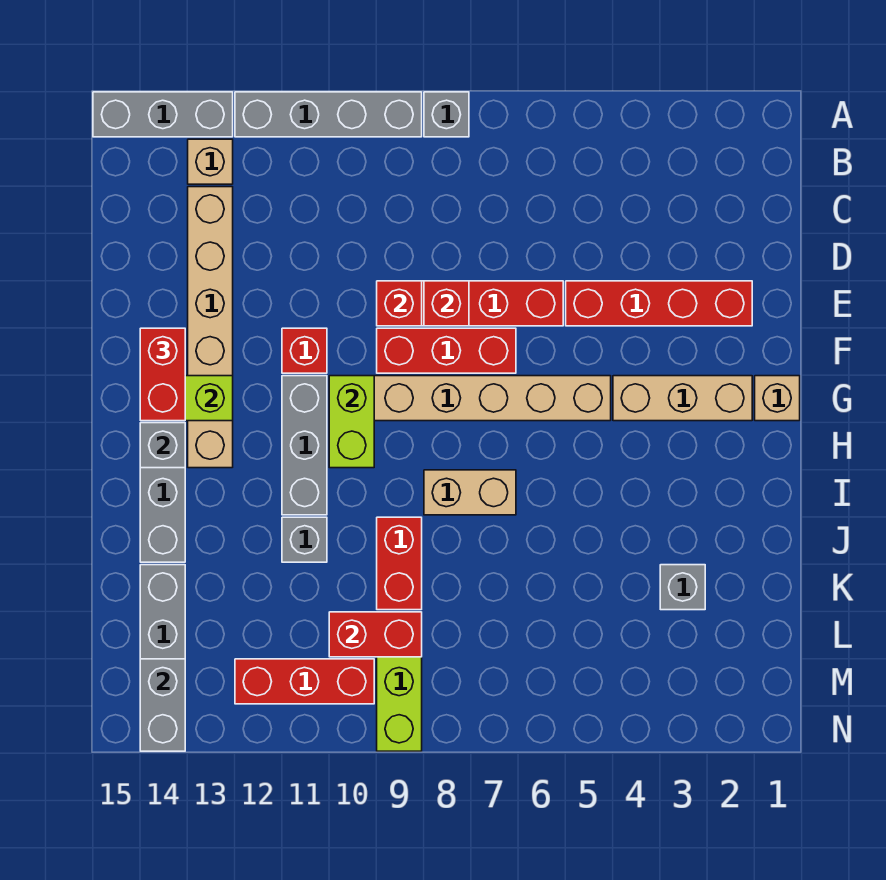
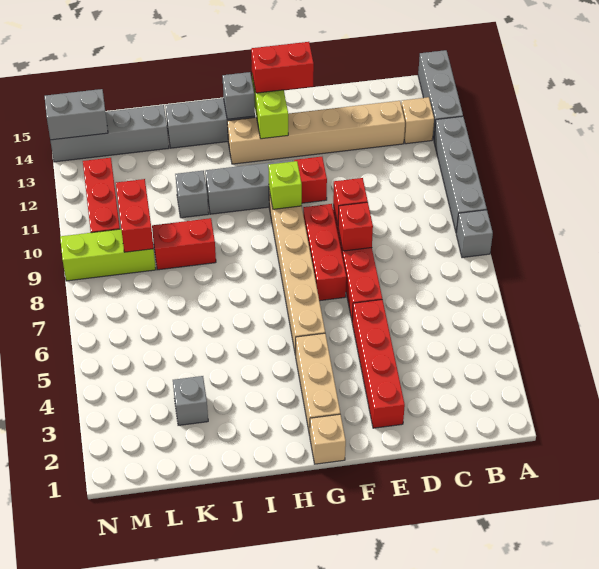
lime 1x2 brick [329,376,374,468] -> lime 1x1 brick [268,161,302,209]
tan 1x2 brick [424,470,516,515] -> none

